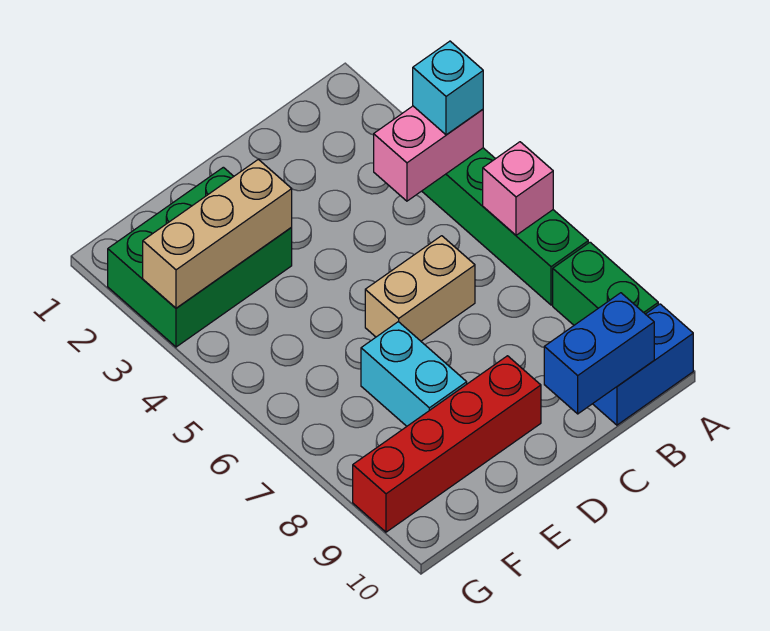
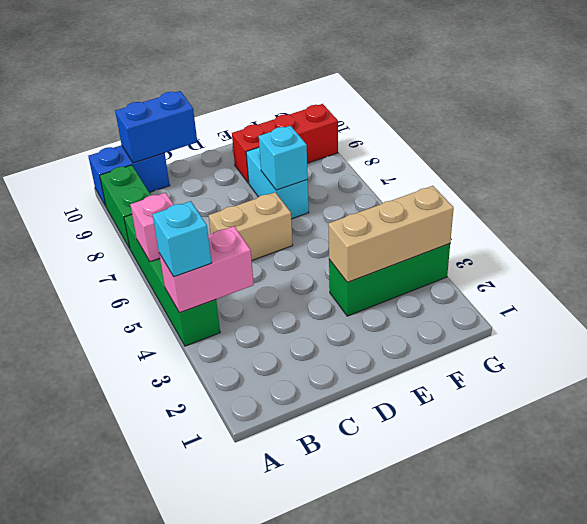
red 1x4 brick [353,356,541,532] -> red 1x3 brick [232,104,338,183]
green 2x3 brick [108,167,292,347] -> green 1x3 brick [329,244,450,316]
none -> cyan 1x1 brick [259,126,308,190]

